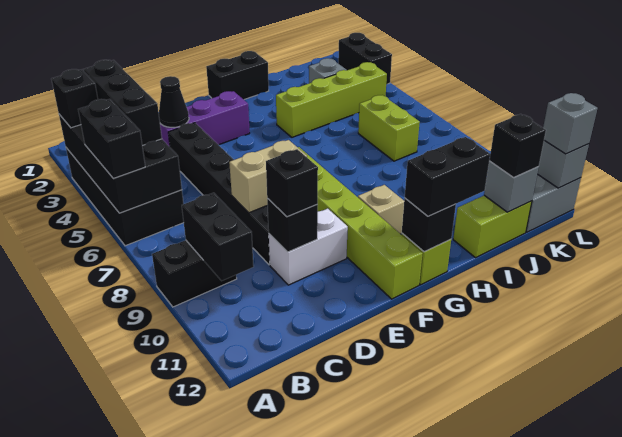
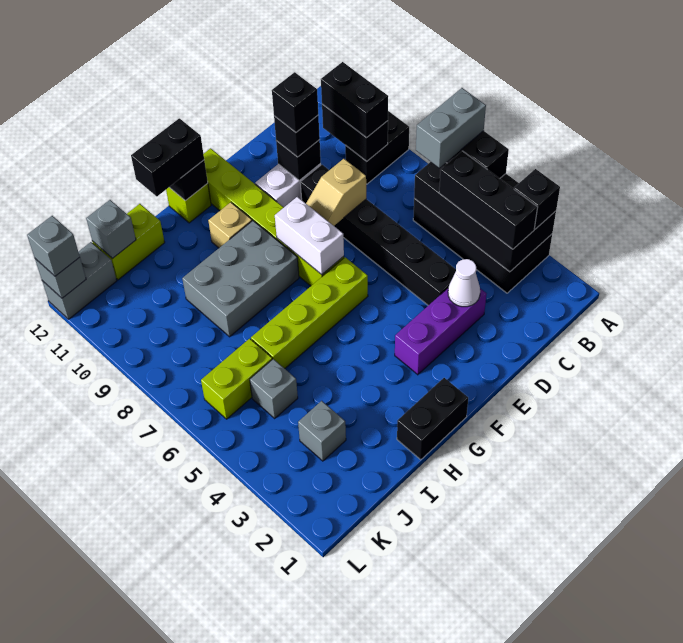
none -> grey 1x2 brick [416,88,486,168]
black 1x1 cone [159,76,189,127] -> white 1x1 cone [448,259,480,307]
tan 1x2 brick [229,140,307,213] -> tan 1x2 slope [306,159,366,226]
none -> white 1x2 brick [275,197,344,275]
none -> grey 2x3 brick [182,221,299,337]
lime 1x4 brick [276,62,387,137] -> lime 1x4 brick moved to [251,257,368,368]
none -> grey 1x1 brick [250,359,298,418]
lime 1x2 brick [358,95,420,161] -> lime 1x2 brick turned to [201,339,272,419]
black 1x1 brick [489,114,546,178] -> black 1x1 brick moved to [272,72,318,132]
black 1x2 brick [338,33,392,84] -> black 1x2 brick moved to [321,62,388,138]

